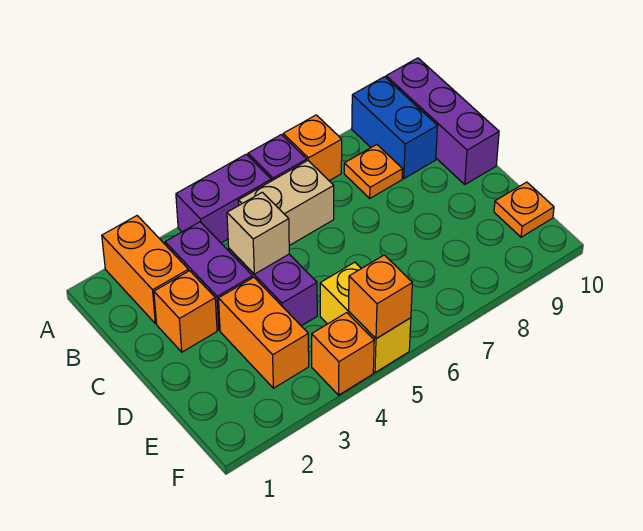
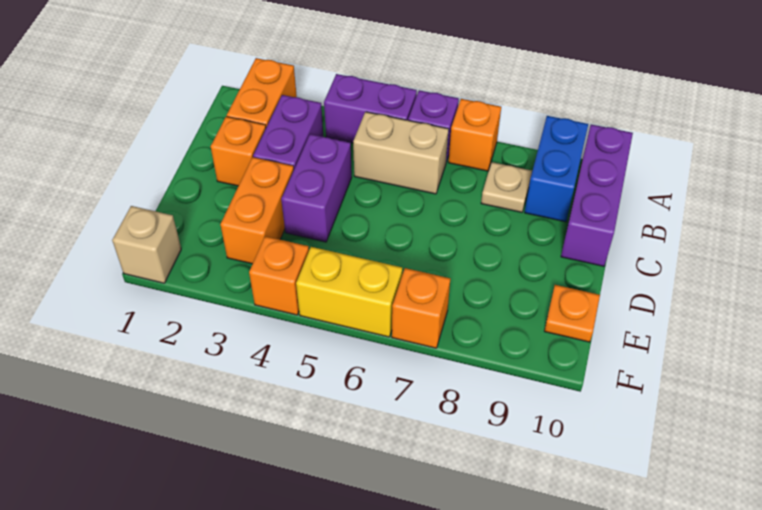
orange 1x1 plate [344,144,403,198] -> tan 1x1 plate [481,162,532,212]
tan 1x1 brick [227,192,289,274] -> tan 1x1 brick moved to [112,206,181,283]
yellow 1x2 brick [320,262,411,373] -> yellow 1x2 brick turned to [296,247,402,337]
orange 1x1 brick [349,255,412,339] -> orange 1x1 brick moved to [392,268,450,348]

